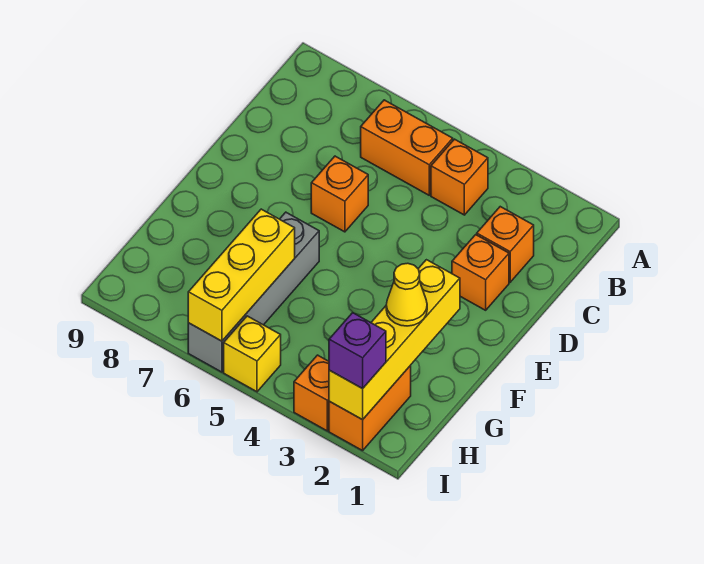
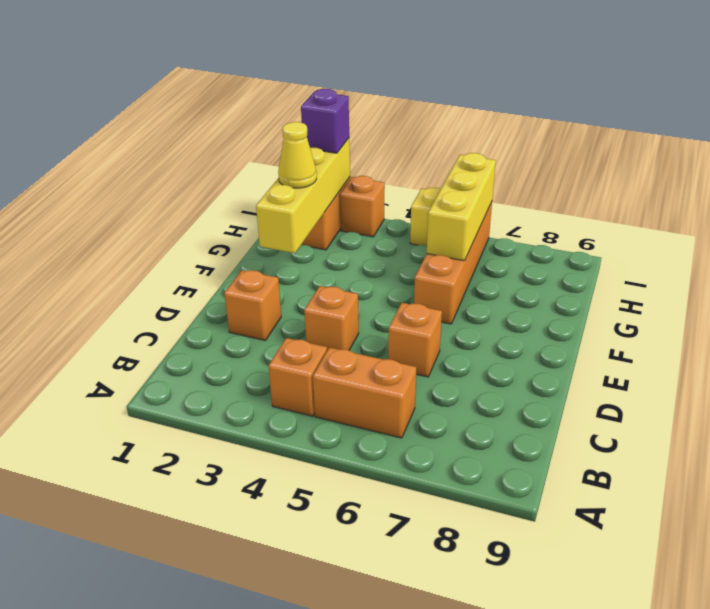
orange 1x1 brick [477,207,534,282] -> orange 1x1 brick moved to [304,286,359,350]
grey 1x4 brick [188,212,319,372] -> orange 1x4 brick [414,202,492,324]

